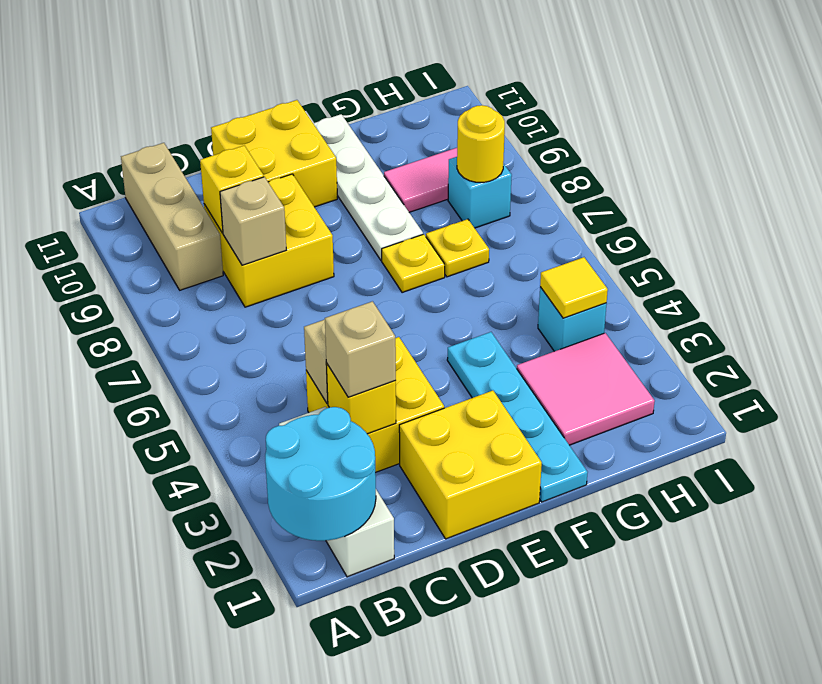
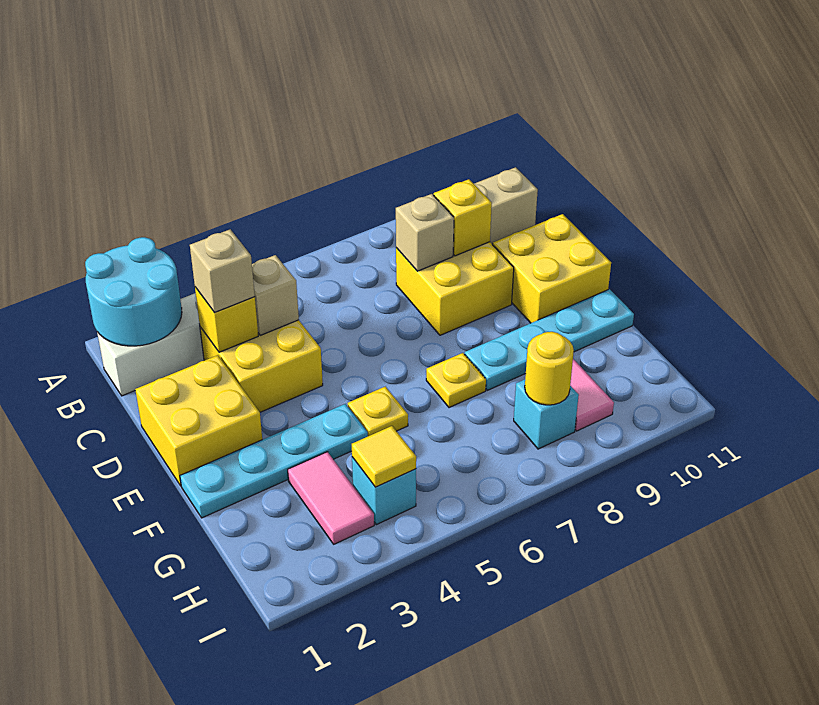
white 1x4 plate [313,114,423,260] -> cyan 1x4 plate [465,289,634,390]
pink 2x2 tile [517,333,655,445] -> pink 1x2 tile [288,452,374,544]
yellow 1x1 plate [426,219,489,277] -> yellow 1x1 plate moved to [348,386,408,436]

